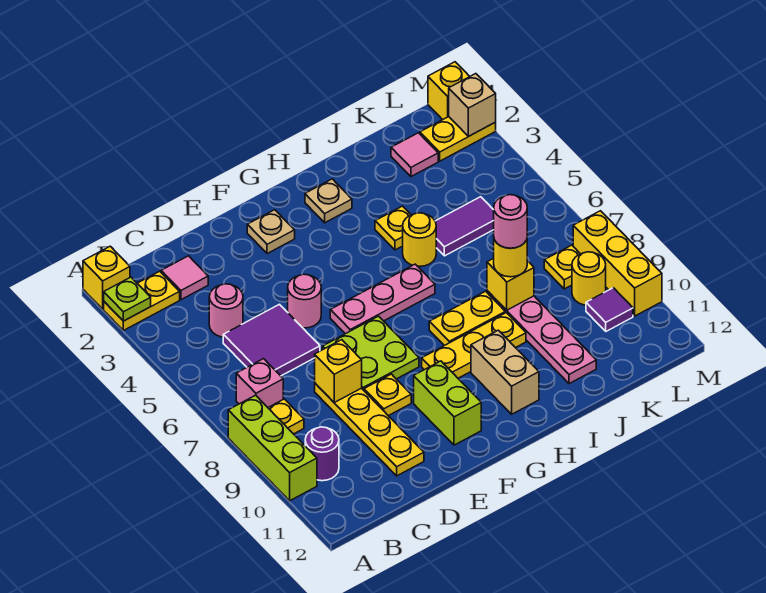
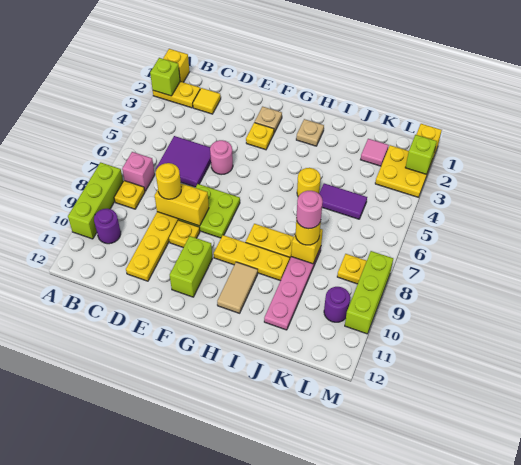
lime 1x1 plate [104,277,151,321] -> lime 1x1 brick [150,58,180,96]
pink 1x1 tile [161,256,208,300] -> yellow 1x1 tile [193,88,221,114]
pink 1x1 round brick [209,284,243,337] -> none
yellow 1x1 brick [315,340,362,402] -> yellow 1x2 brick [155,183,209,226]
pink 1x3 plate [330,264,435,334] -> none
tan 1x2 brick [471,330,539,414] -> tan 1x2 tile [217,262,258,313]
yellow 1x1 plate [375,206,411,250] -> yellow 1x1 plate moved to [246,123,274,150]
yellow 1x2 plate [420,117,496,161] -> yellow 2x2 plate [375,145,432,197]
yellow 1x1 round brick [572,252,606,305] -> yellow 1x1 round brick moved to [156,163,181,199]
purple 1x1 tile [586,288,633,331] -> purple 1x1 round brick [324,287,350,322]
tan 1x1 brick [449,74,496,136] -> lime 1x1 brick [405,135,437,174]
yellow 1x3 brick [573,211,662,316] -> lime 1x3 brick [345,251,393,334]

